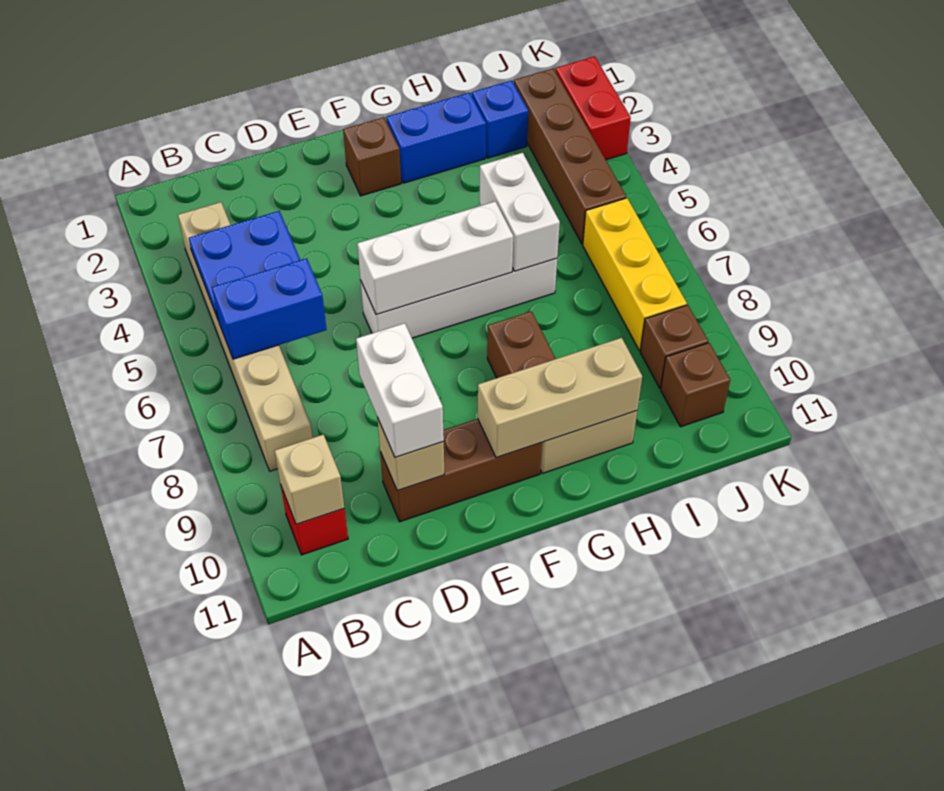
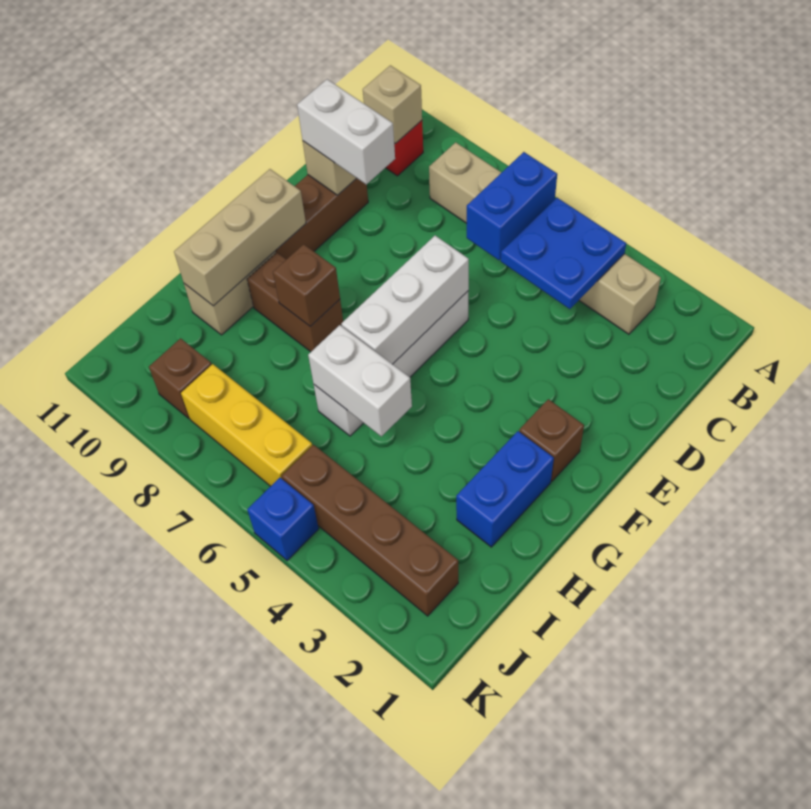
blue 1x1 brick [472,81,528,158] -> blue 1x1 brick moved to [247,478,319,561]
brown 1x1 brick [661,343,730,427] -> brown 1x1 brick moved to [273,244,340,326]
red 1x2 brick [556,57,631,160] -> none

